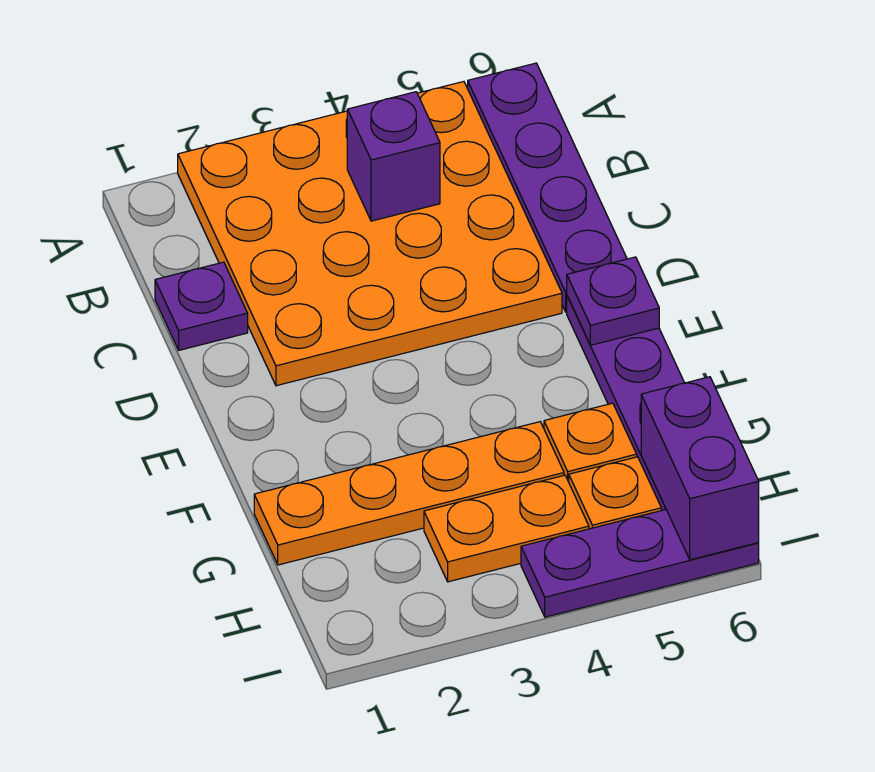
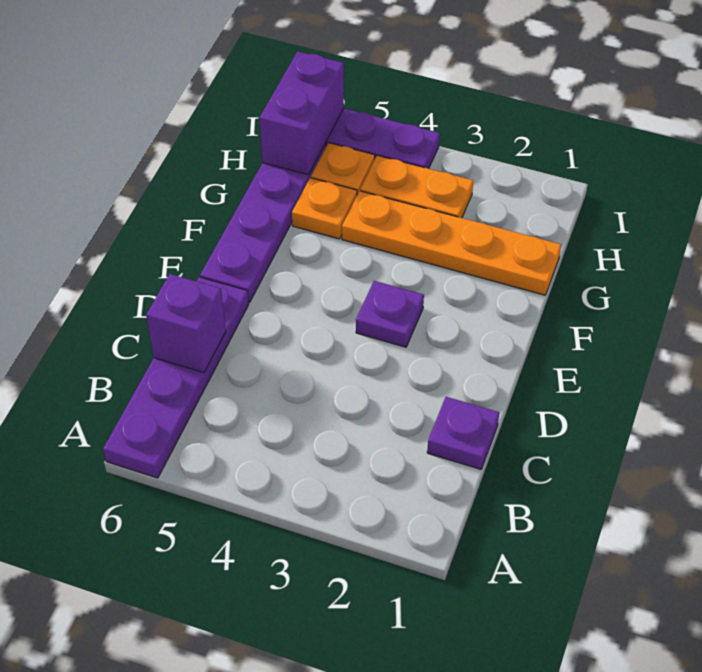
orange 4x4 plate [178,82,562,386] -> none
purple 1x1 brick [347,92,440,221] -> purple 1x1 brick moved to [146,274,226,373]
purple 1x1 plate [567,257,659,345] -> purple 1x1 plate moved to [356,281,424,347]

